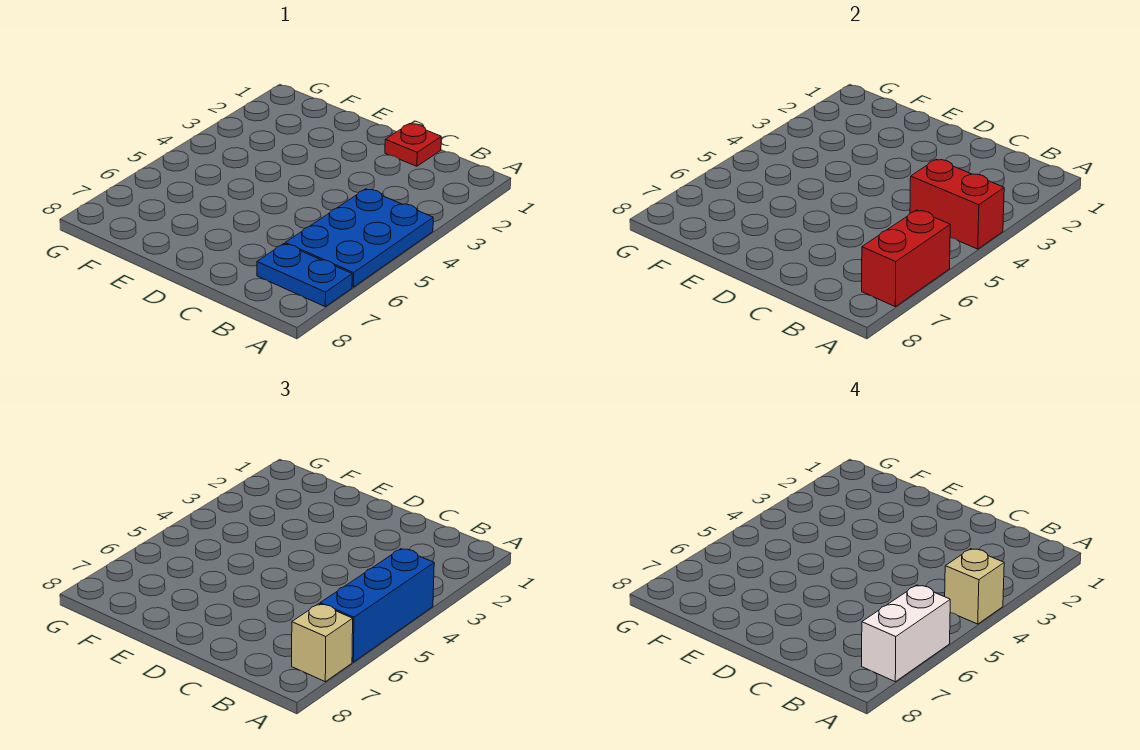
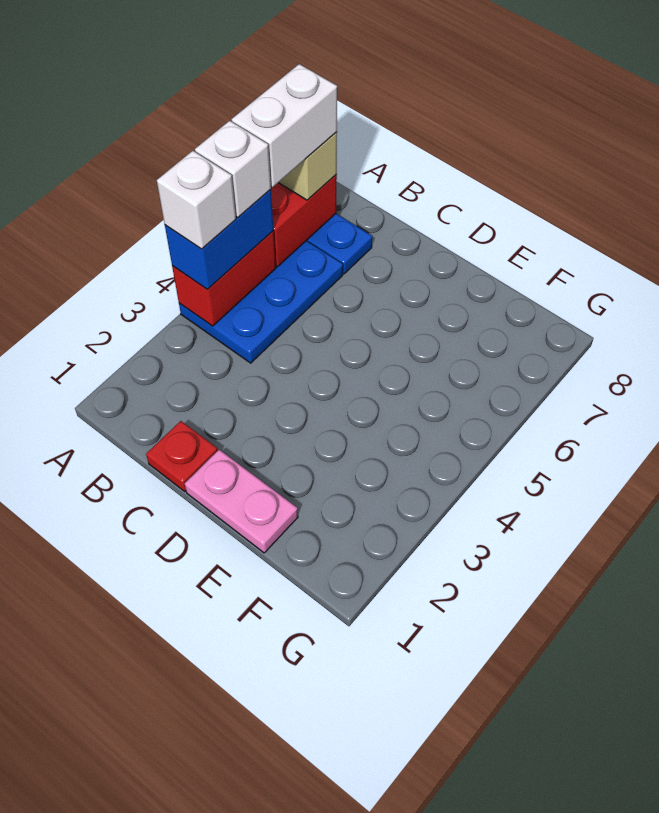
red 1x2 brick [910,159,1004,249] -> red 1x2 brick turned to [172,231,276,326]
blue 1x3 brick [320,549,434,662] -> blue 1x2 brick [165,189,273,290]
tan 1x1 brick [945,549,1004,624] -> white 1x1 brick [157,151,236,249]
none -> white 1x1 brick [195,121,271,217]
none -> pink 1x2 plate [185,450,298,553]

